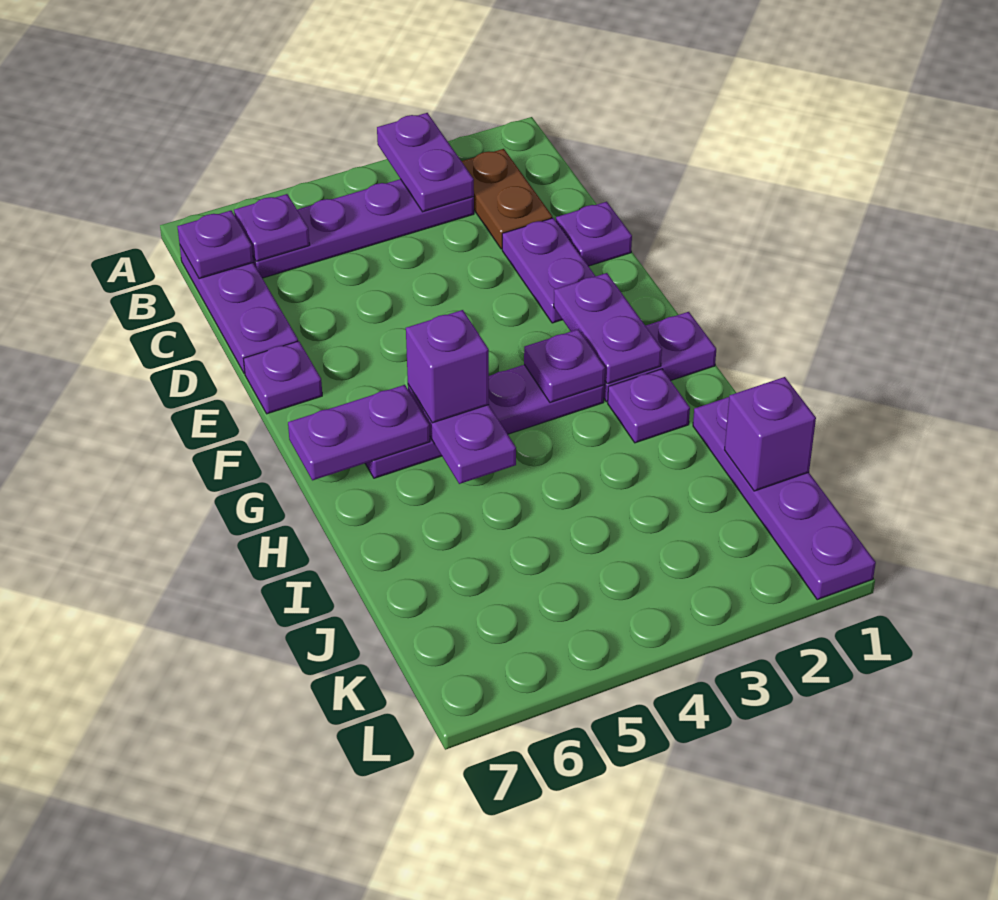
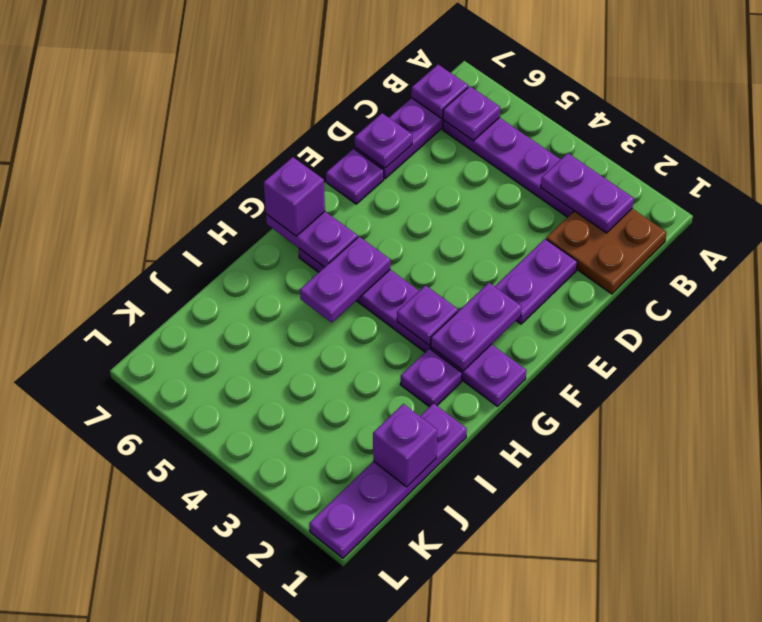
purple 1x2 plate [377,113,474,212] -> purple 1x2 plate turned to [541,153,634,233]
brown 1x2 plate [462,149,552,249] -> brown 2x2 plate [546,209,667,294]
purple 1x1 plate [556,202,632,266] -> purple 1x1 plate moved to [355,113,412,168]
purple 1x1 brick [406,310,489,423] -> purple 1x1 brick moved to [264,157,325,236]

